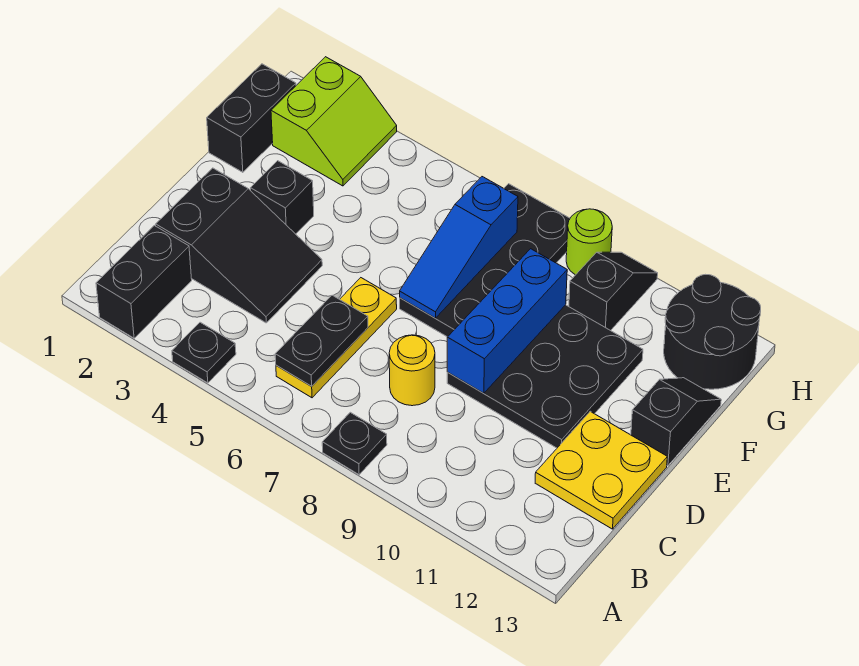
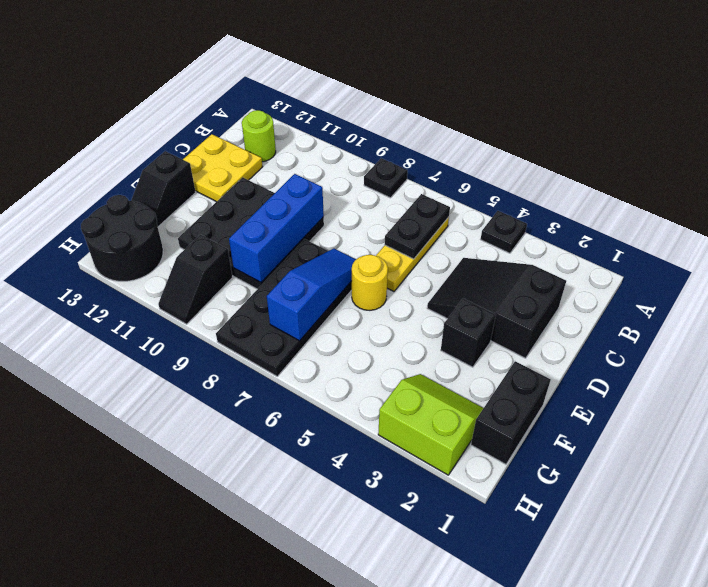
black 1x2 brick [96,225,192,338] -> none
yellow 1x1 round brick [389,335,435,406] -> yellow 1x1 round brick moved to [352,255,388,310]
lime 2x2 slope [271,57,397,186] -> lime 2x2 slope turned to [378,374,483,475]
lime 1x1 round brick [566,209,612,275] -> lime 1x1 round brick moved to [242,110,276,162]

